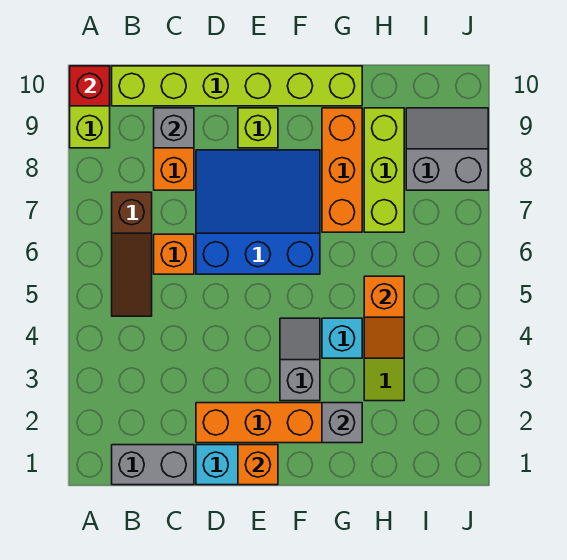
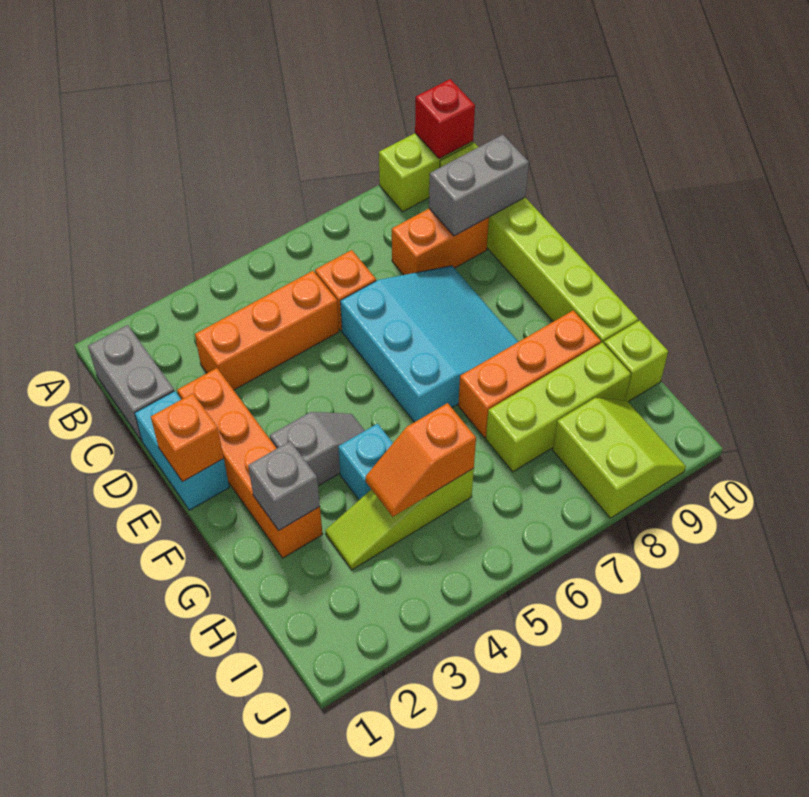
brown 1x3 slope [112,192,152,316] -> none
none -> orange 1x3 brick [195,271,339,390]
grey 1x1 brick [154,108,194,148] -> grey 1x2 brick [429,135,529,236]
blue 3x3 slope [196,150,320,274] -> cyan 3x3 slope [340,266,518,422]
lime 1x1 brick [238,108,278,148] -> lime 1x1 brick moved to [604,320,668,402]
grey 2x2 slope [406,108,488,190] -> lime 2x2 slope [553,398,686,518]

